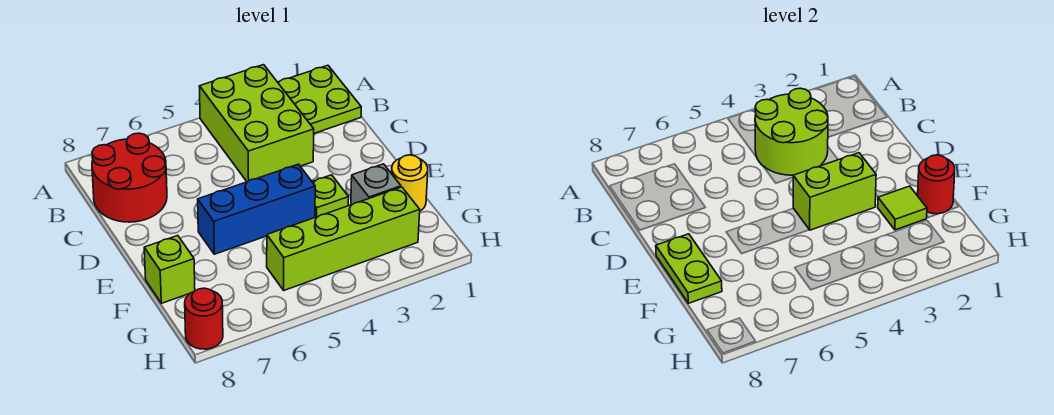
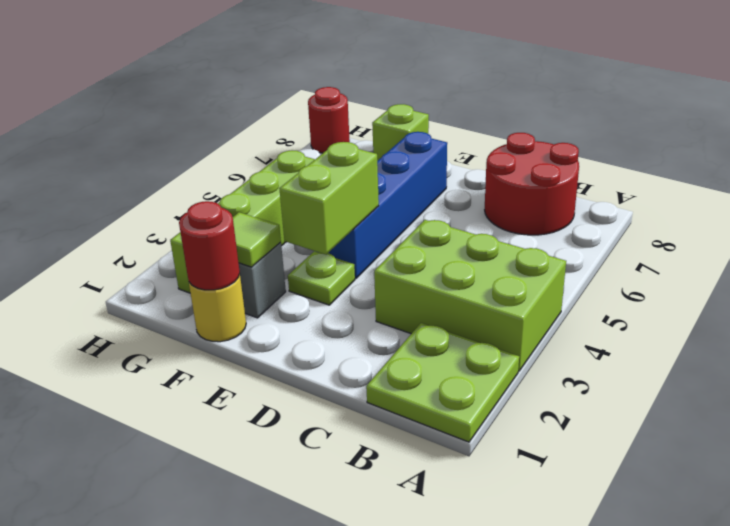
lime 2x2 round brick [755,88,828,175] -> none
blue 1x3 brick [198,164,315,254] -> blue 1x4 brick [318,132,447,278]
lime 1x2 plate [656,234,722,303] -> none

